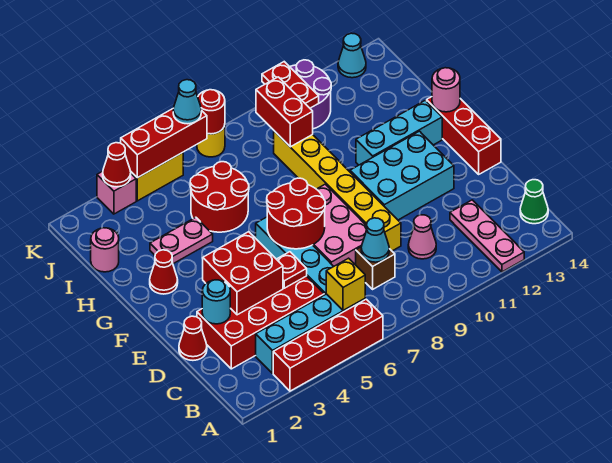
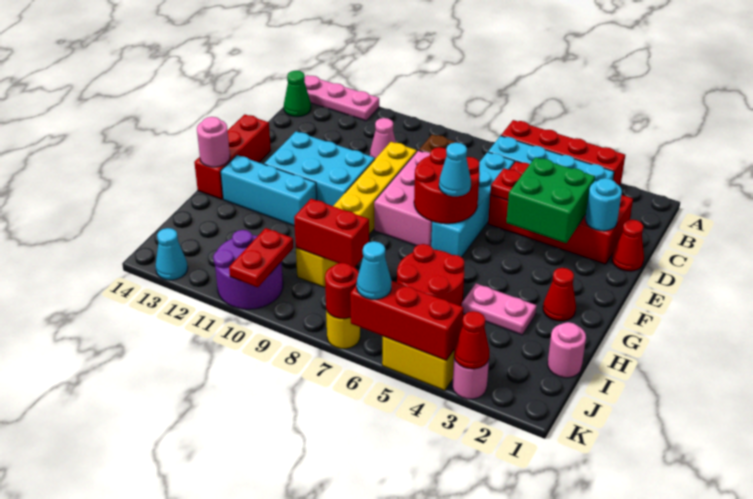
pink 1x3 plate [450,200,524,272] -> pink 1x3 plate turned to [304,75,379,121]
yellow 1x1 brick [326,258,365,310] -> none
cyan 1x1 cone [361,218,389,262] -> cyan 1x1 cone moved to [439,143,471,196]
red 2x2 brick [203,232,283,315] -> green 2x2 brick [506,157,595,243]
red 1x2 brick [256,77,313,147] -> red 1x2 brick turned to [294,199,369,267]
pink 1x1 brick [97,171,136,214] -> pink 1x1 round brick [452,359,489,399]

